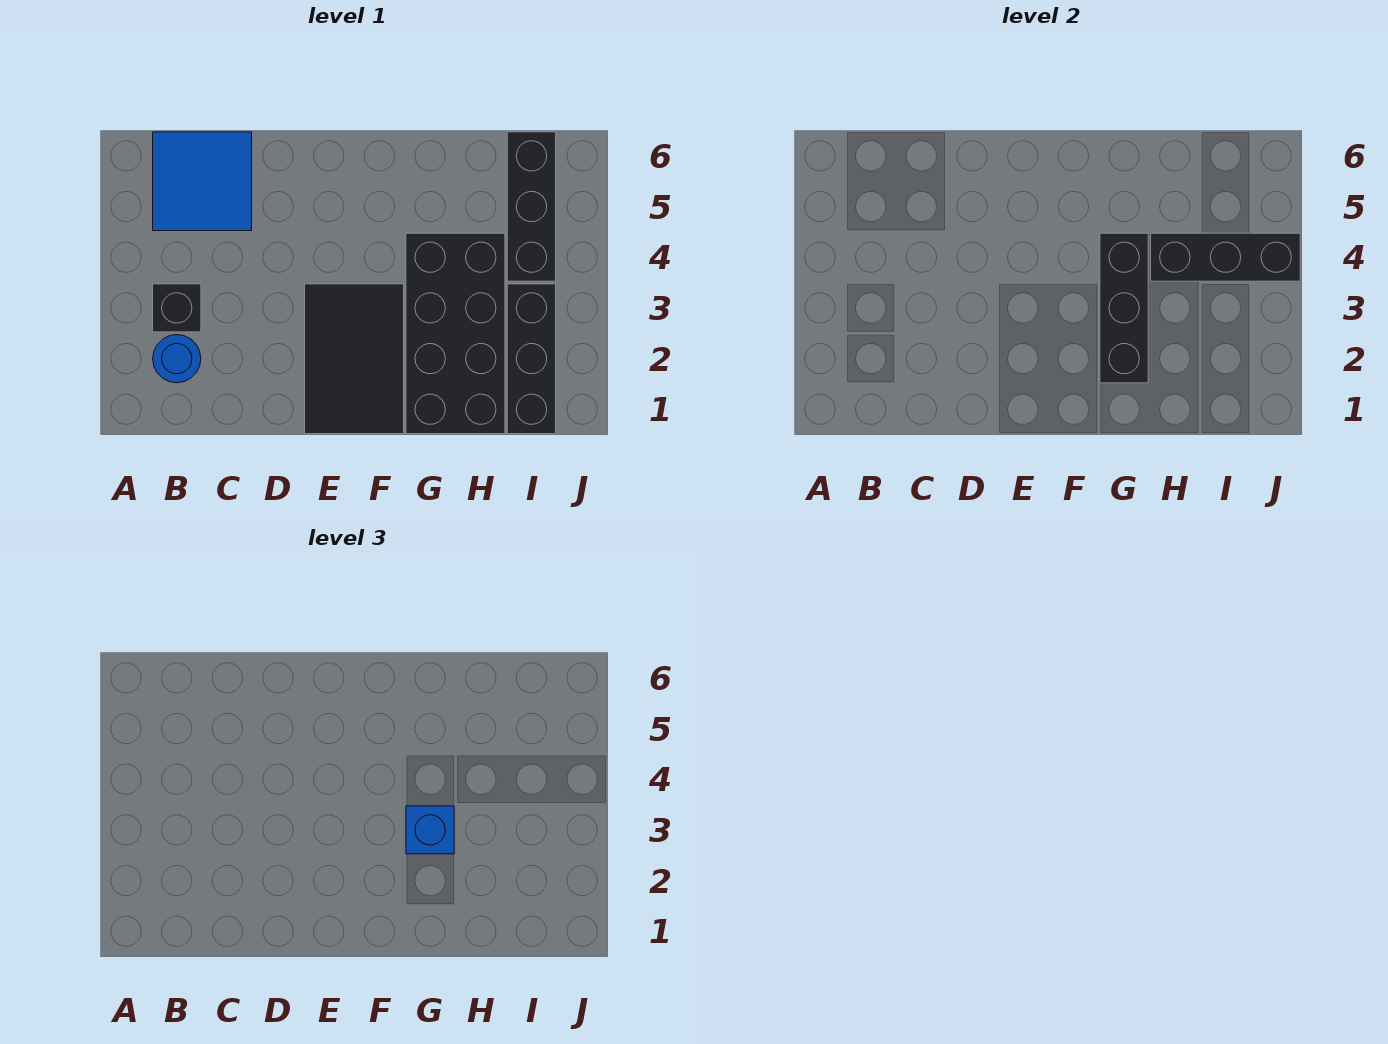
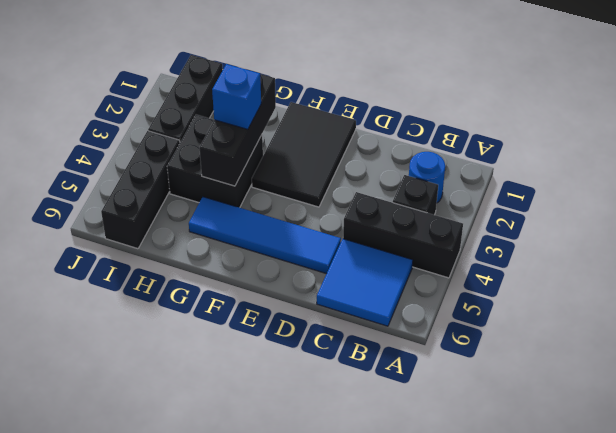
none -> blue 1x4 tile [189,197,341,274]
black 2x4 brick [406,233,505,434] -> black 2x2 brick [167,115,263,208]
black 1x3 brick [1151,233,1300,281] -> black 1x3 brick moved to [343,192,463,278]

